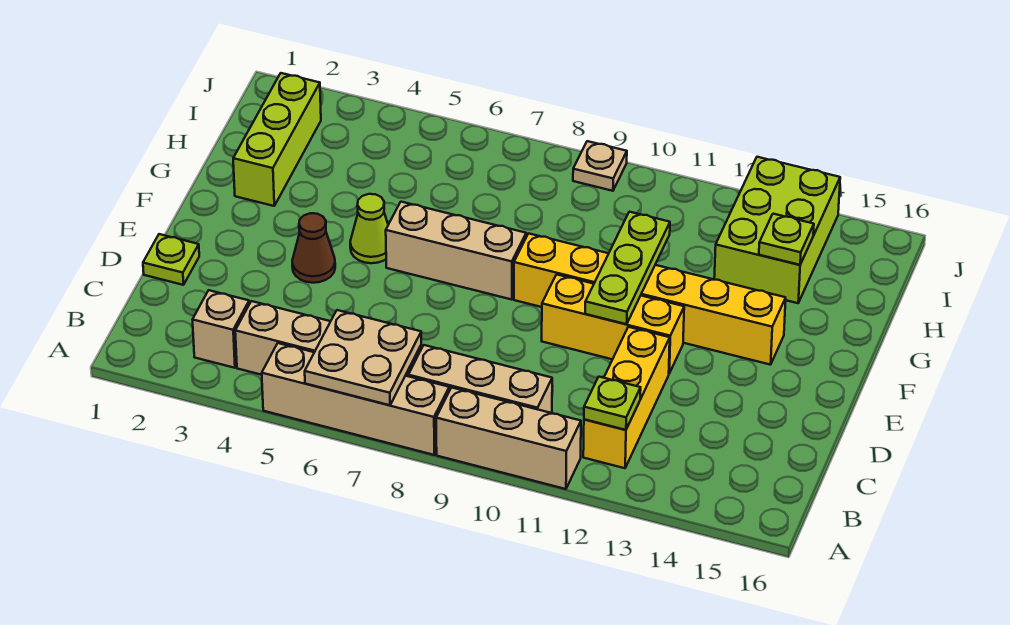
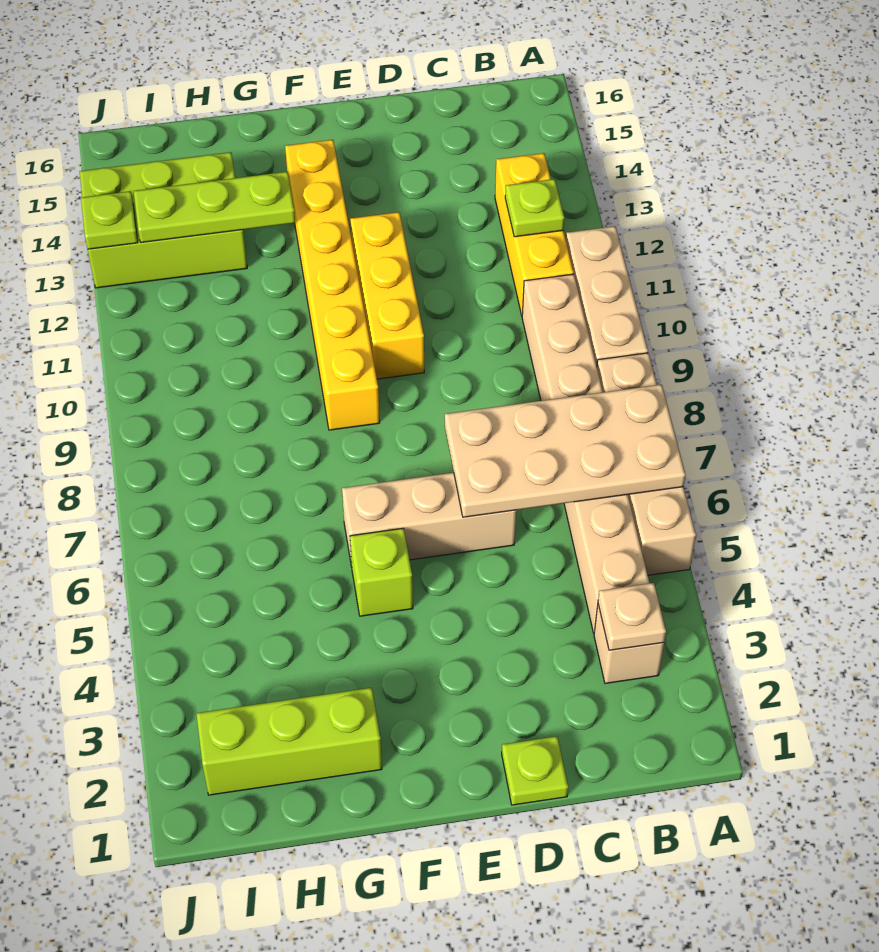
tan 2x2 plate [305,310,421,405] -> tan 2x4 plate [445,385,686,517]
yellow 1x3 brick [583,327,670,468] -> yellow 1x3 brick turned to [495,153,574,315]
brown 1x1 cone [292,213,335,283] -> none
lime 1x3 plate [585,212,670,324] -> lime 1x3 plate moved to [134,172,295,242]
lime 1x1 cone [350,194,388,263] -> lime 1x1 brick [350,528,413,616]
tan 1x3 brick [386,202,526,300] -> tan 1x3 brick turned to [342,473,516,567]
lime 1x1 plate [759,214,814,265] -> lime 1x1 plate moved to [81,191,138,249]
tan 1x1 plate [573,141,627,191] -> tan 1x1 plate moved to [598,583,666,650]

